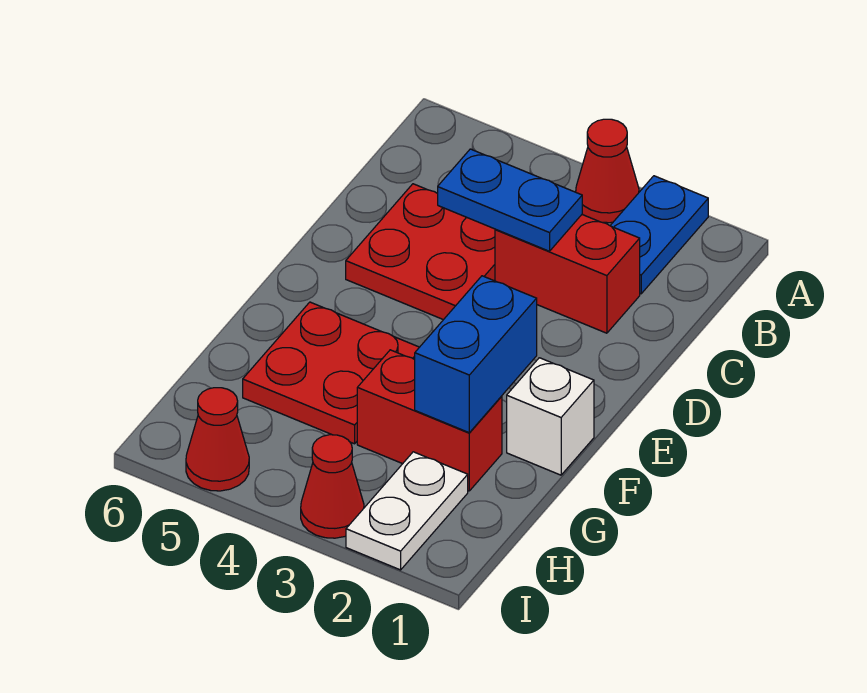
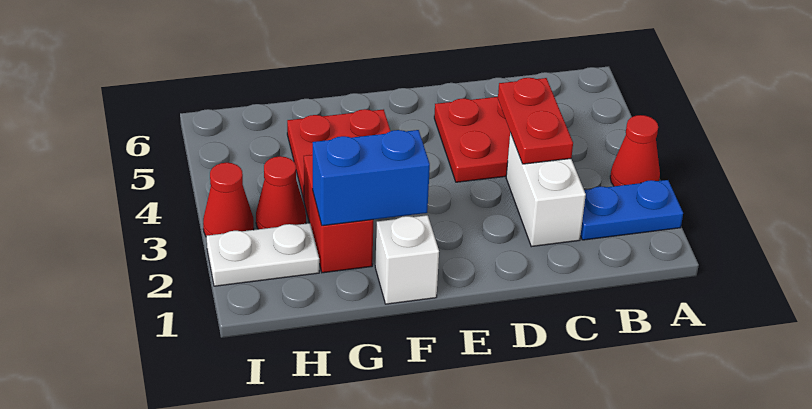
red 1x2 brick [495,214,640,333] -> white 1x2 brick [506,133,586,247]
blue 1x2 plate [438,149,582,251] -> red 1x2 plate [498,78,573,164]
red 1x1 cone [186,388,249,491] -> red 1x1 cone moved to [256,156,306,229]

